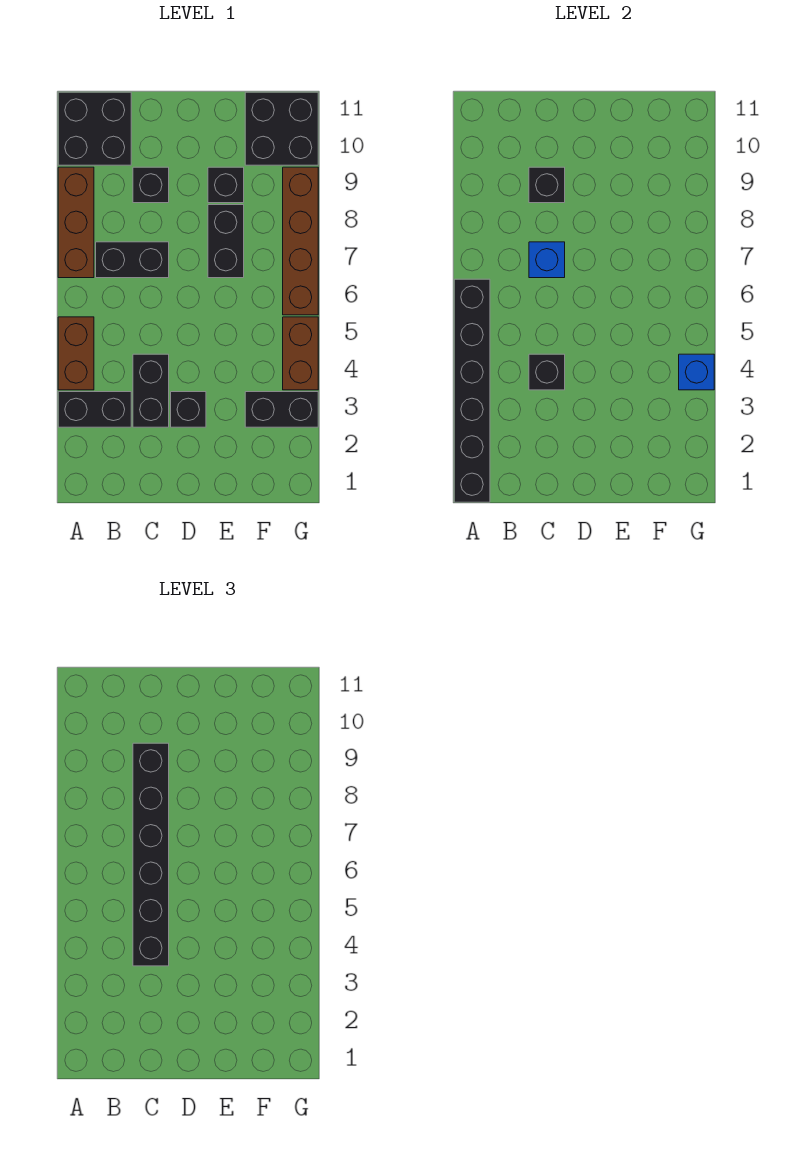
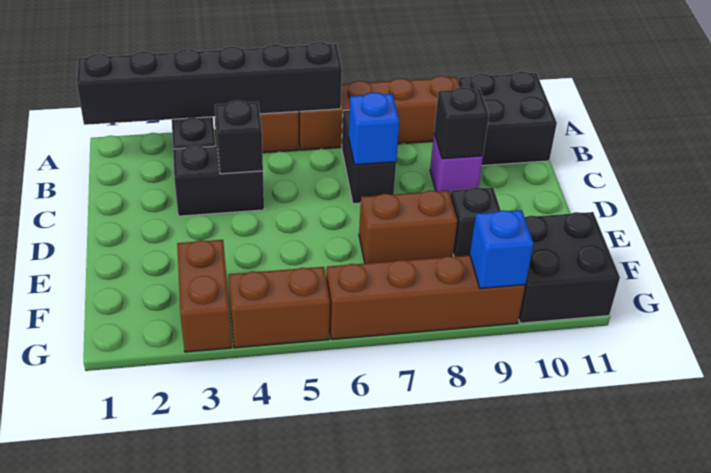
brown 1x3 brick [58,167,94,278] -> brown 1x4 brick [298,76,460,150]
black 1x6 brick [133,743,169,966] -> none
black 1x1 brick [133,167,169,203] -> purple 1x1 brick [430,133,483,194]
black 1x1 brick [171,392,206,427] -> none
black 1x2 brick [208,205,244,278] -> brown 1x2 brick [359,190,457,263]
black 1x2 brick [245,392,318,427] -> brown 1x2 brick [177,240,232,352]
blue 1x1 brick [679,354,714,390] -> blue 1x1 brick moved to [470,210,534,288]

